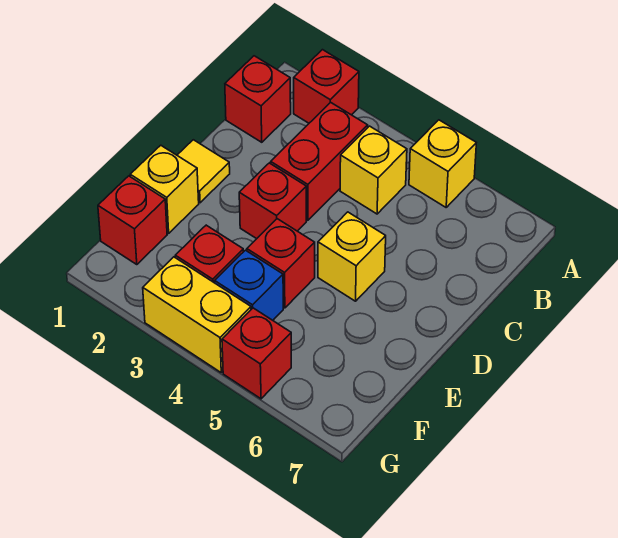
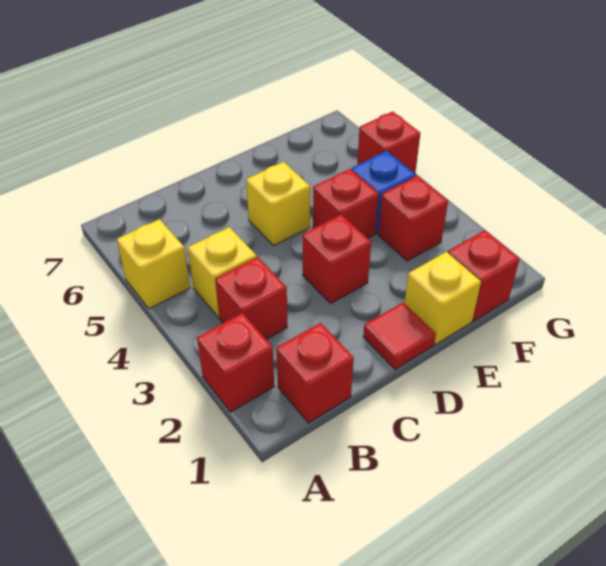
red 1x2 brick [271,102,368,220] -> red 1x1 brick [215,257,287,339]
yellow 1x1 tile [177,140,230,203] -> red 1x1 tile [363,302,436,369]
yellow 1x2 brick [143,257,251,372] -> none

